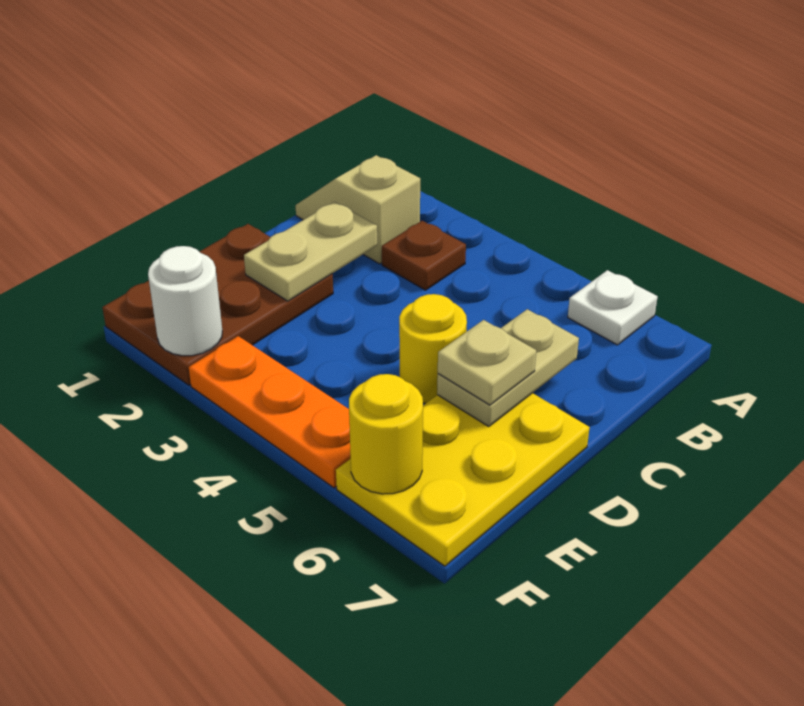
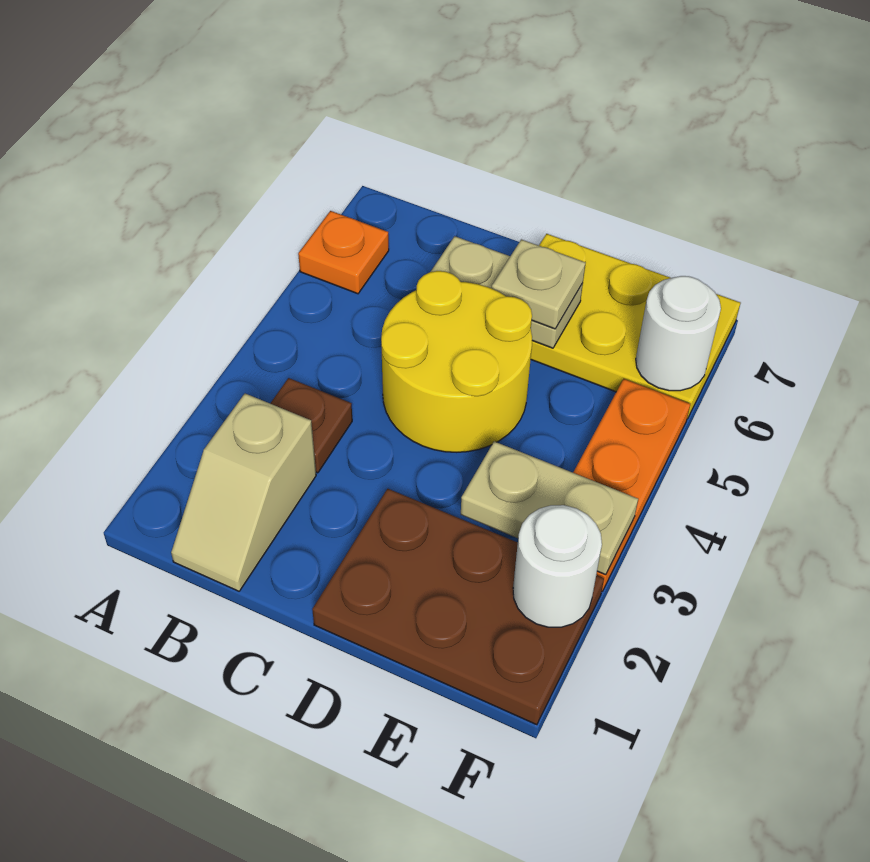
white 1x1 plate [568,270,658,345] -> orange 1x1 plate [298,211,389,294]
tan 1x2 plate [244,202,377,301] -> tan 1x2 plate moved to [461,441,638,575]
yellow 1x1 round brick [399,294,467,404] -> yellow 2x2 round brick [381,271,532,452]
yellow 1x1 round brick [349,374,423,494] -> white 1x1 round brick [636,276,721,391]

